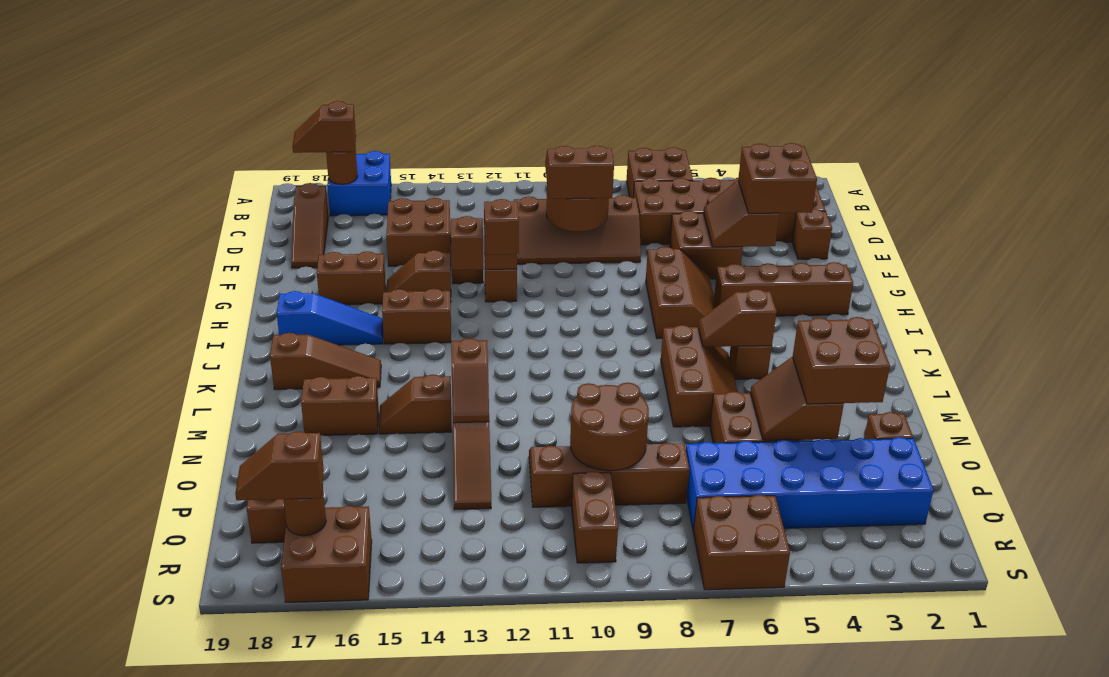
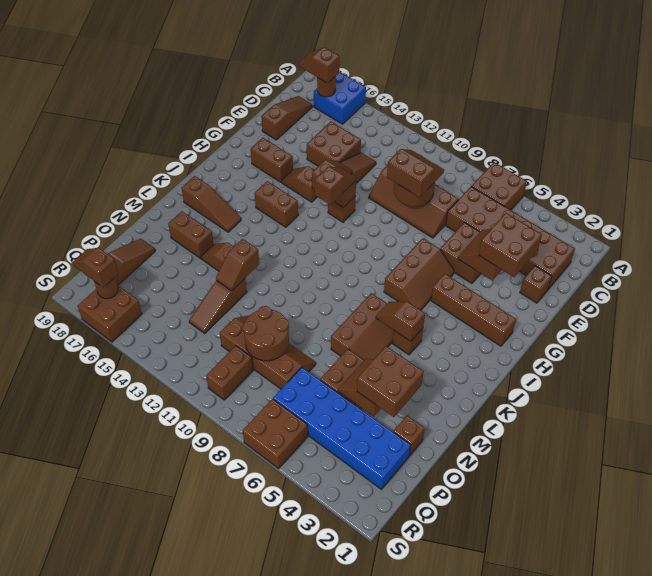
brown 1x3 slope [291,183,328,268] -> brown 1x3 slope turned to [261,96,312,140]
blue 1x3 slope [277,291,383,345] -> none

